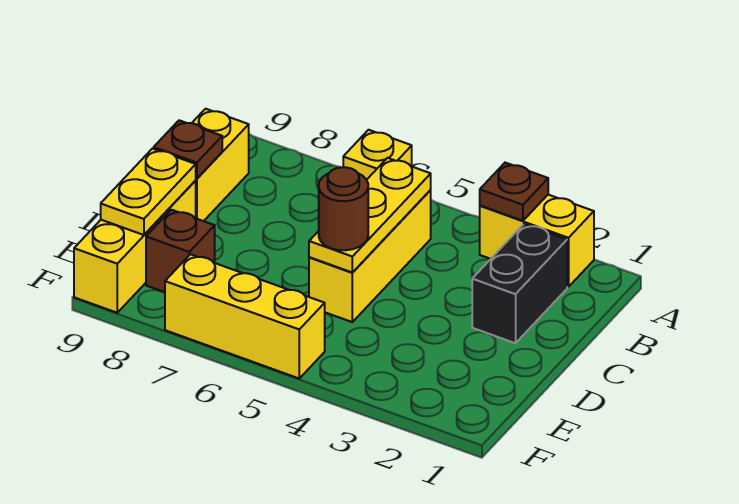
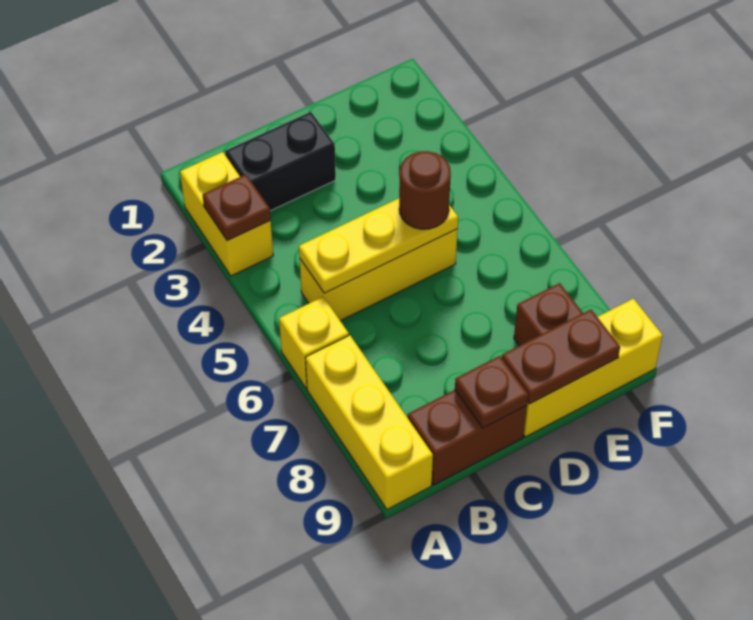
yellow 1x2 brick [192,109,249,221] -> brown 1x2 brick [408,390,527,485]
yellow 1x2 plate [101,149,196,235] -> brown 1x2 plate [502,310,620,404]
yellow 1x3 brick [165,254,325,378] -> yellow 1x3 brick moved to [305,335,433,509]

